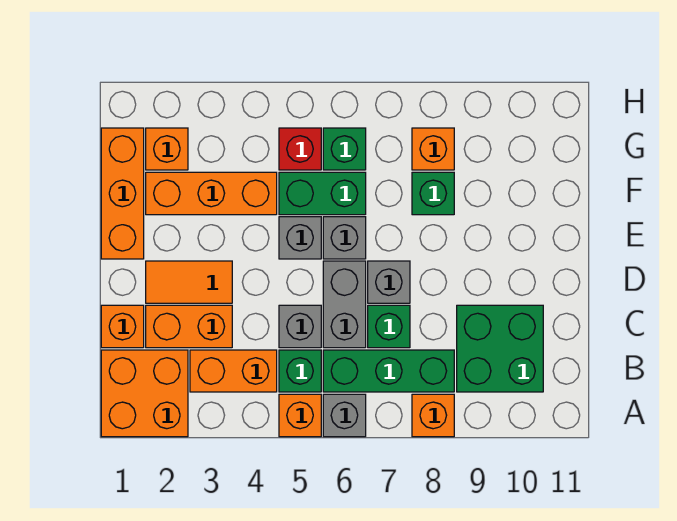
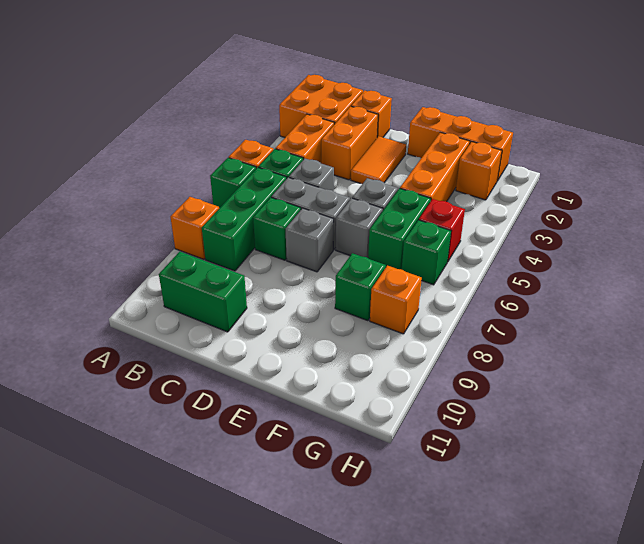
grey 1x1 brick [323,394,366,437] -> green 1x1 brick [210,158,256,208]
green 2x2 brick [457,305,543,392] -> green 1x2 brick [159,252,247,332]

